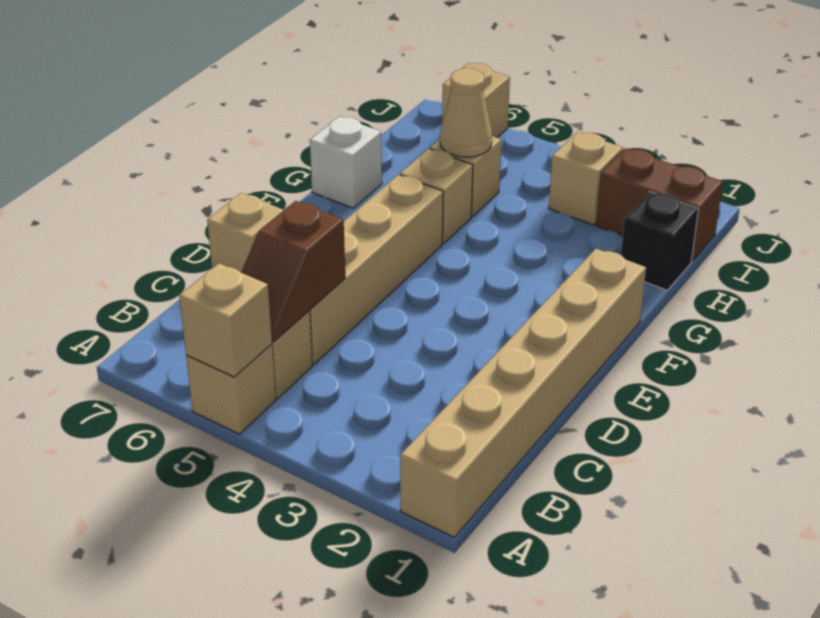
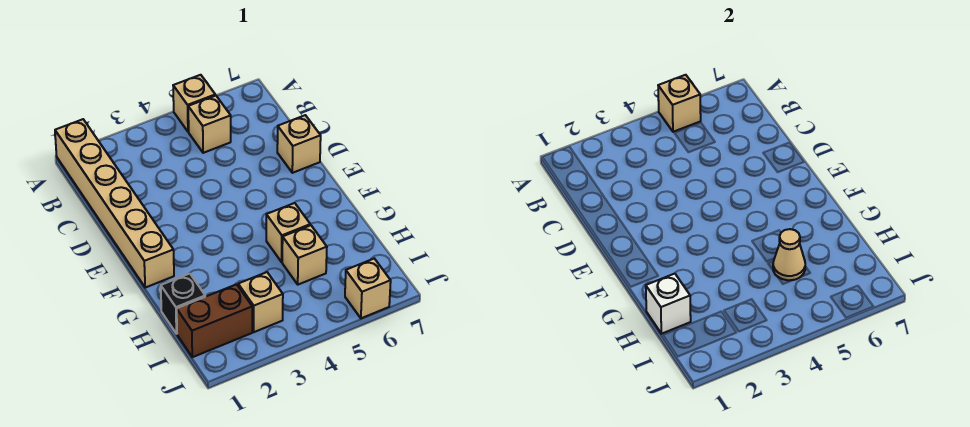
brown 1x2 slope [241,201,345,342] -> none
tan 1x4 brick [309,175,443,364] -> none
white 1x1 brick [310,116,382,208] -> white 1x1 brick moved to [646,274,691,334]

